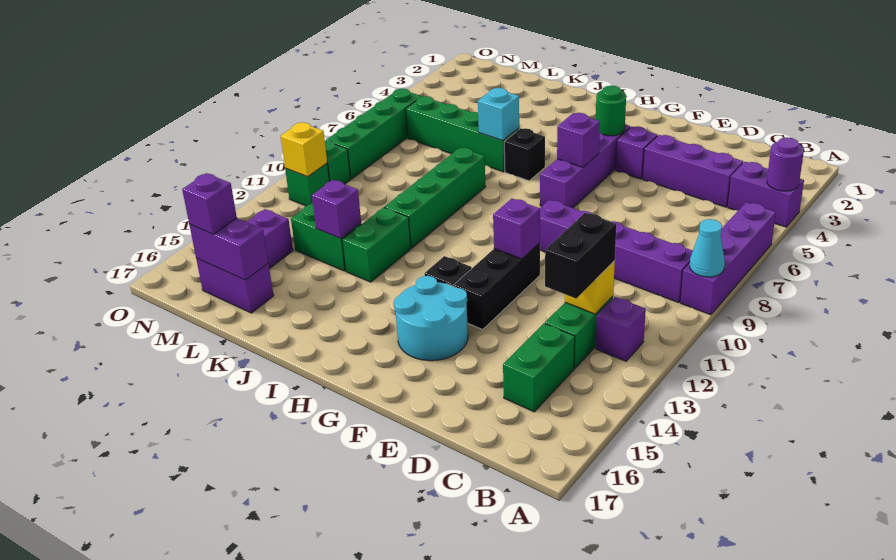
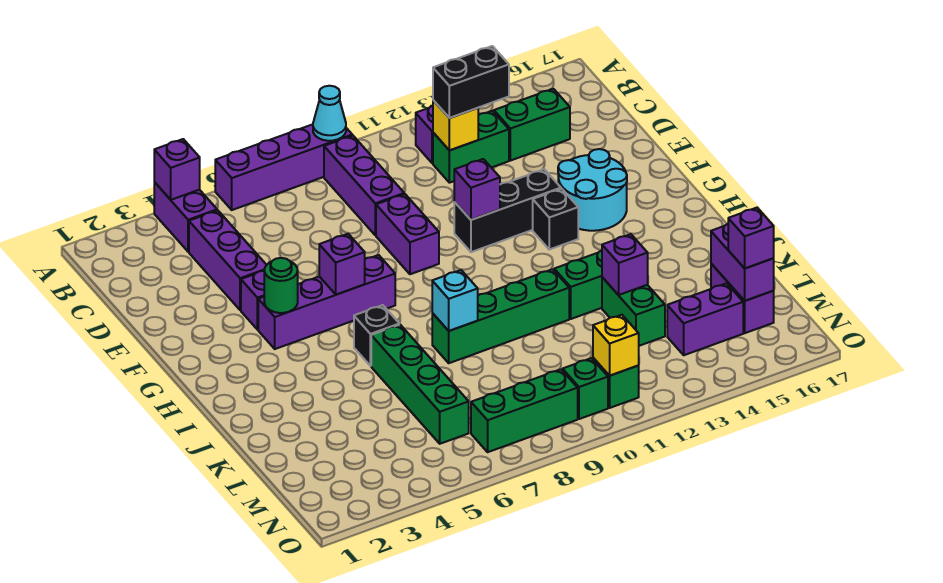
purple 1x1 round brick [767,137,804,191] -> purple 1x1 brick [154,139,200,200]
cyan 1x1 brick [478,88,519,141] -> cyan 1x1 brick moved to [432,270,478,331]
green 1x4 brick [326,88,421,179] -> green 1x3 brick [471,369,578,452]

